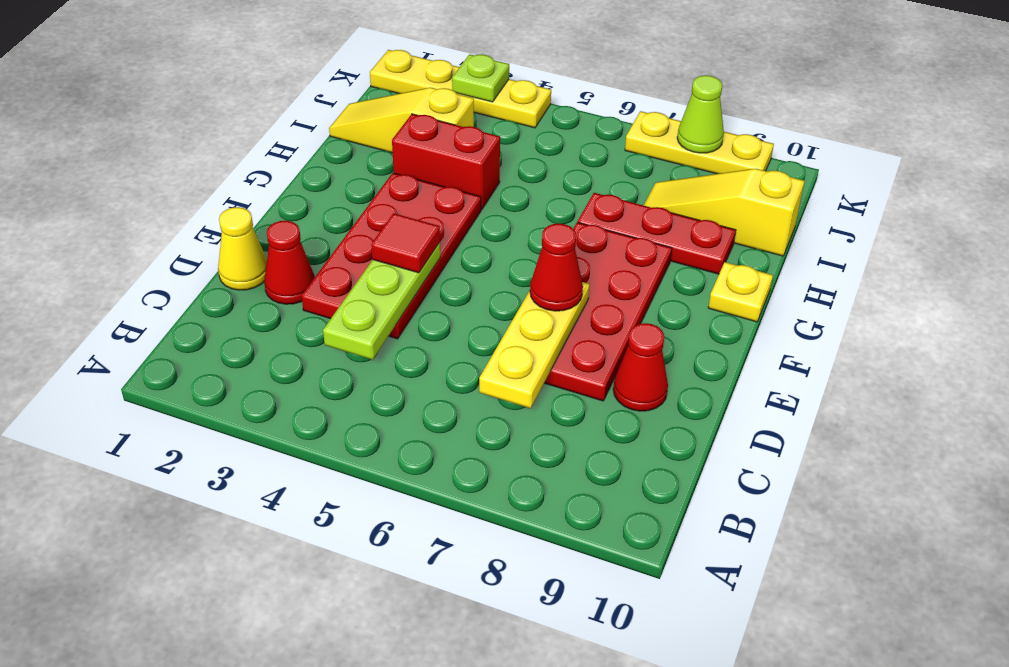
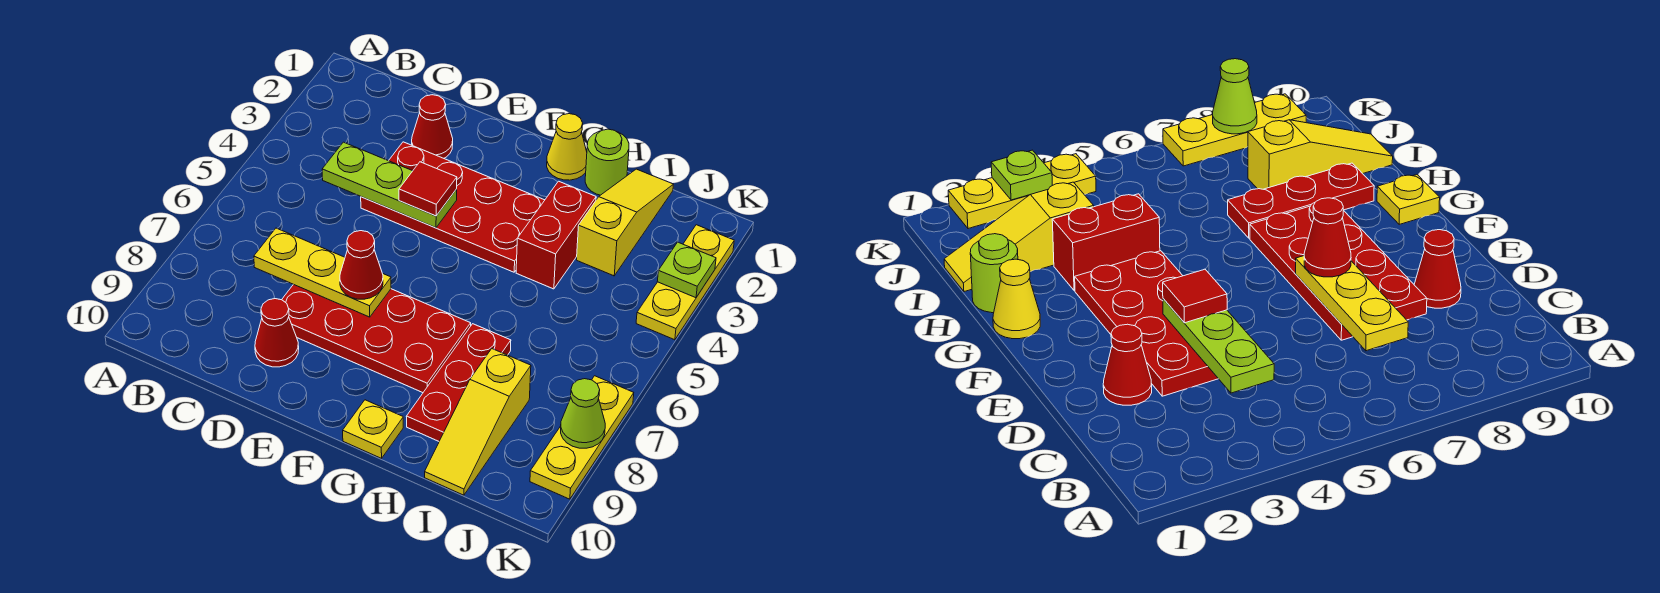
yellow 1x1 cone [218,207,267,290] -> yellow 1x1 cone moved to [547,114,587,180]
none -> lime 1x1 round brick [585,129,629,195]
yellow 1x3 slope [644,169,804,256] -> yellow 1x3 slope turned to [425,349,531,495]
yellow 1x4 plate [370,50,551,128] -> yellow 1x3 plate [636,225,734,340]

